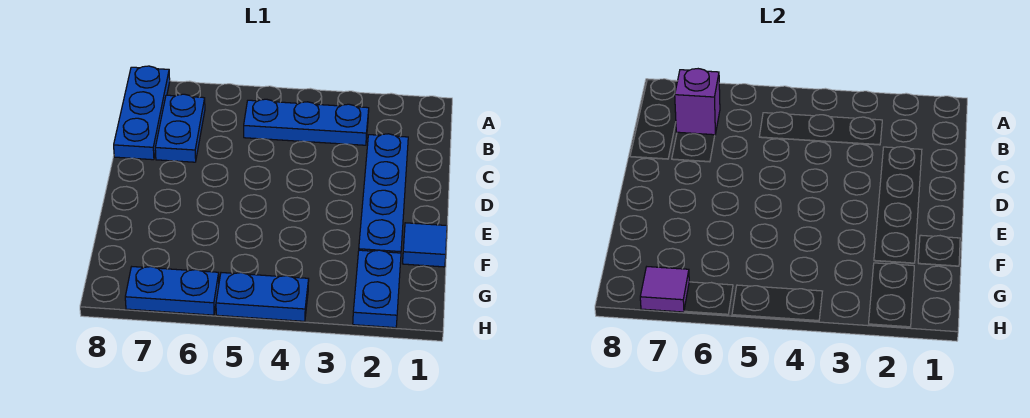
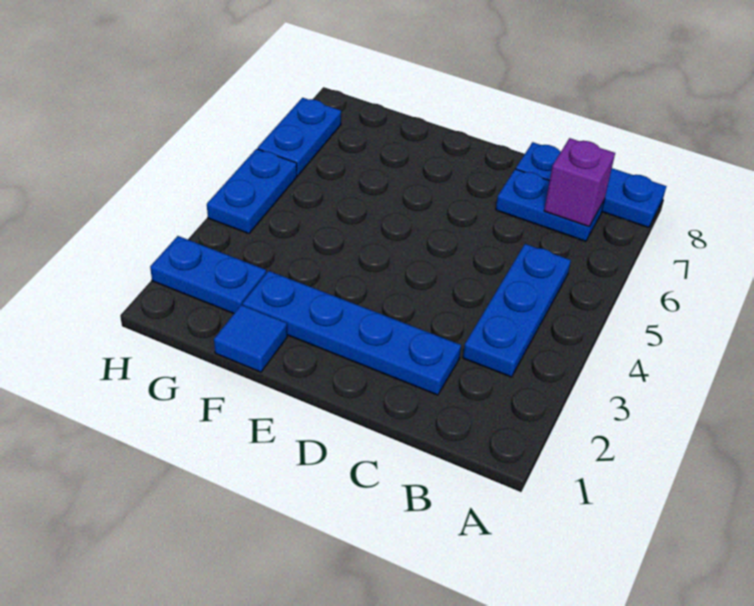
purple 1x1 tile [640,267,689,312] -> none

